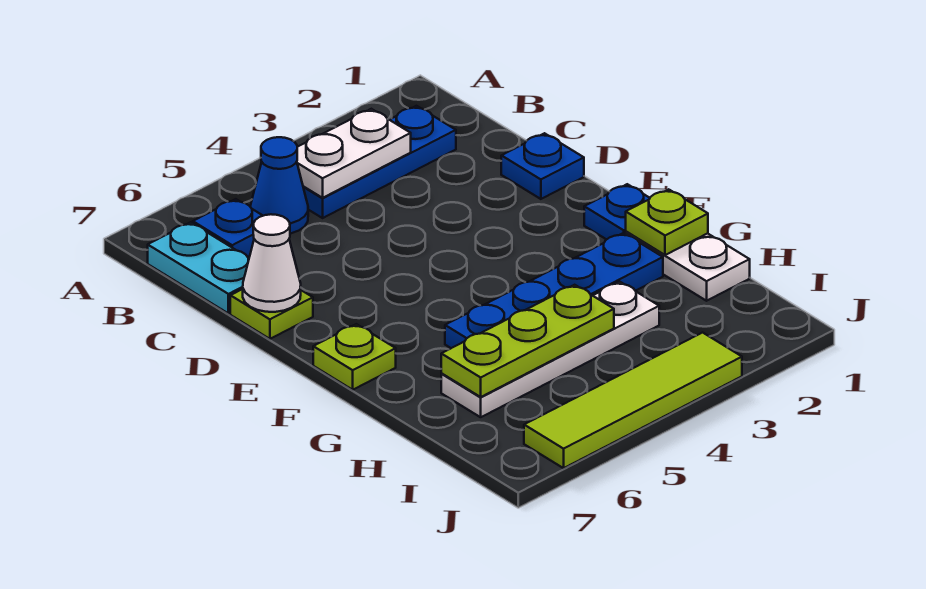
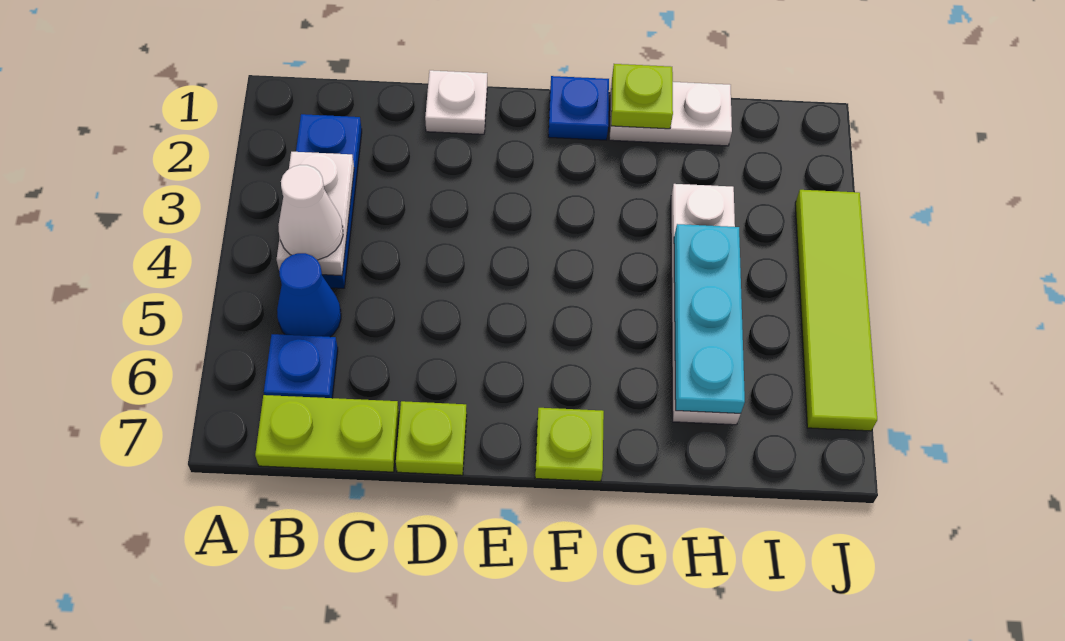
cyan 1x2 plate [148,222,249,314] -> lime 1x2 plate [255,395,399,472]
blue 1x1 plate [501,133,584,199] -> white 1x1 plate [425,70,487,134]
white 1x1 cone [243,214,301,312] -> white 1x1 cone moved to [278,165,343,260]
blue 1x4 plate [445,233,663,348] -> none
lime 1x3 plate [441,285,614,397] -> cyan 1x3 plate [674,224,745,414]

